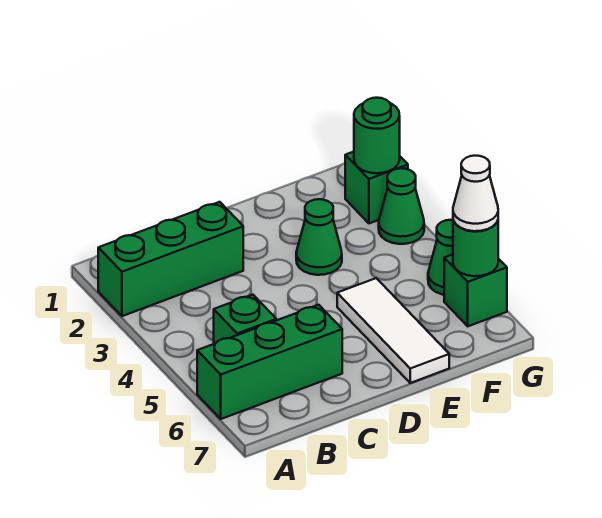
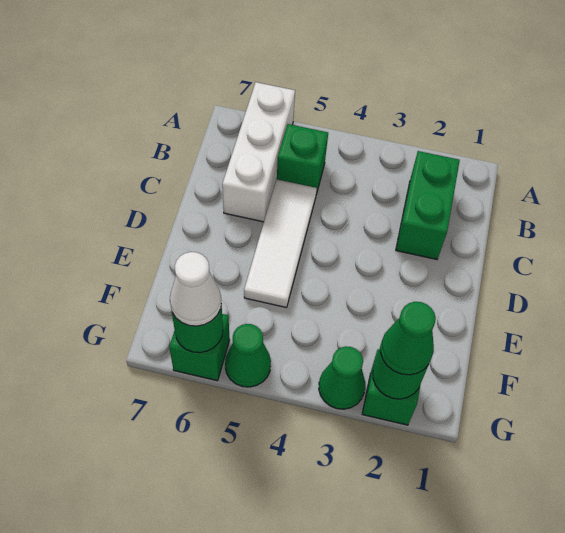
green 1x3 brick [98,202,243,316] -> green 1x2 brick [396,151,460,259]
green 1x3 brick [197,305,342,419] -> white 1x3 brick [222,82,295,222]
green 1x1 cone [296,199,342,275] -> green 1x1 cone moved to [380,302,436,375]
white 1x3 tile [337,278,449,383] -> white 1x3 tile turned to [244,179,317,308]

